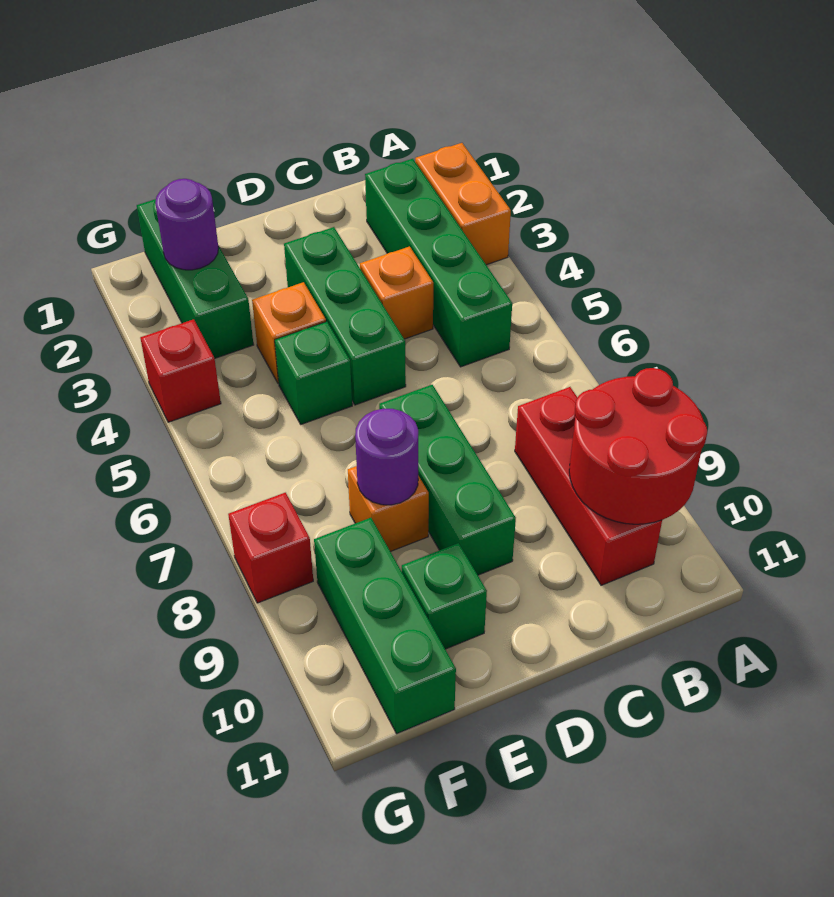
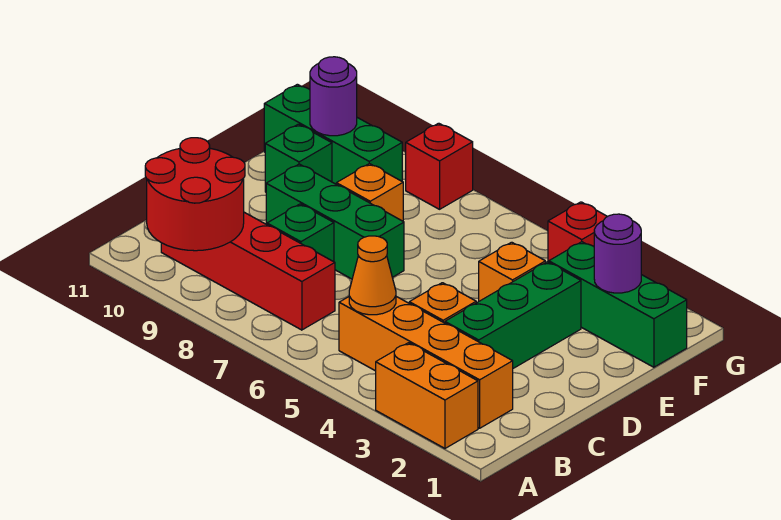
green 1x4 brick [365,159,512,367] -> orange 1x4 brick [339,297,513,428]
none -> orange 1x1 cone [349,236,396,315]
red 1x3 brick [515,387,662,585] -> red 1x4 brick [161,212,335,330]
green 1x3 brick [284,227,406,405] -> green 1x3 brick turned to [445,262,581,368]
green 1x1 brick [275,322,352,424] -> green 1x1 brick moved to [267,204,334,262]
purple 1x1 round brick [355,409,418,505] -> purple 1x1 round brick moved to [310,57,357,136]

